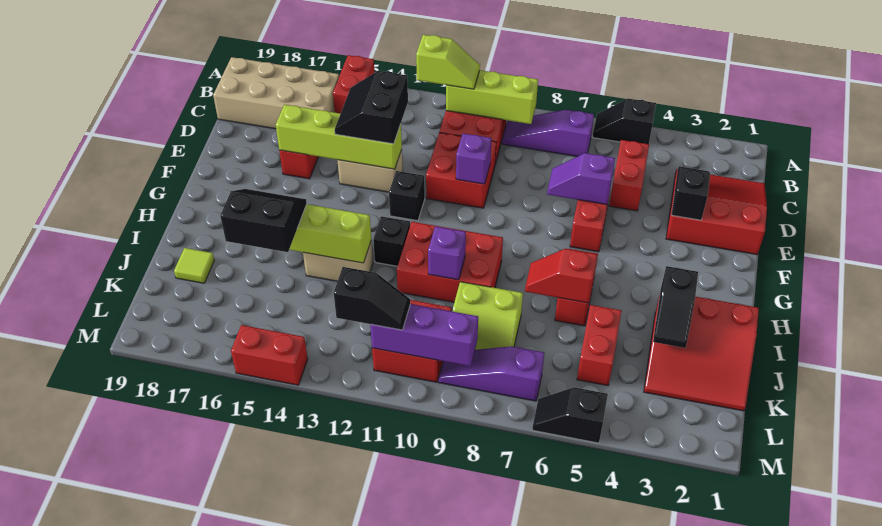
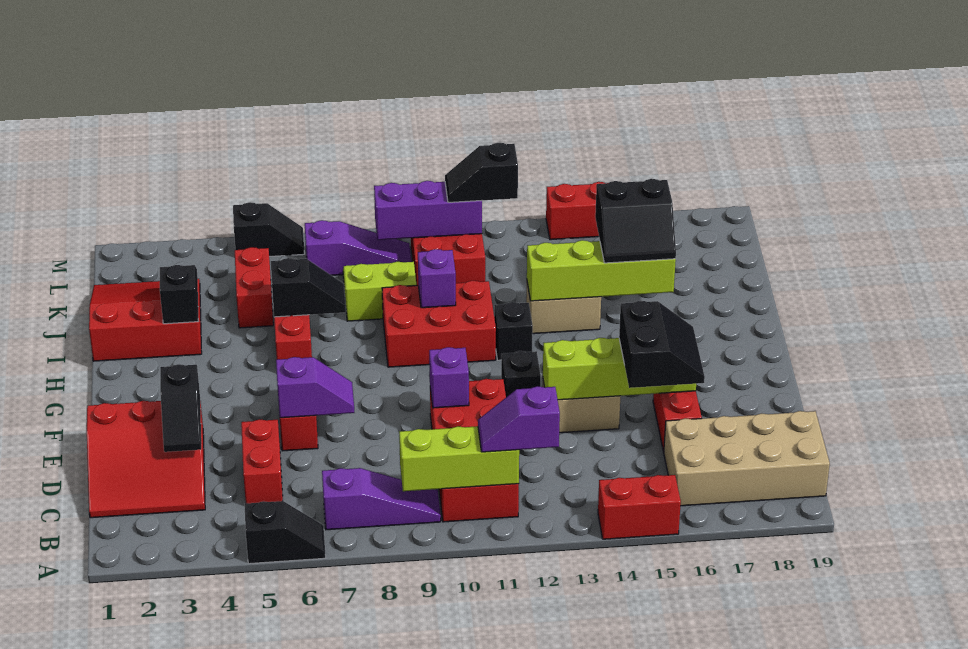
red 1x2 brick [333,55,374,113] -> red 1x2 brick turned to [598,475,681,539]
lime 1x2 slope [416,35,480,89] -> purple 1x2 slope [478,386,560,452]
black 2x2 slope [335,71,408,144] -> black 2x2 slope moved to [619,301,705,388]
red 1x2 slope [525,249,597,303] -> black 1x2 slope [271,258,346,317]
lime 1x1 tile [174,248,214,283] -> none

